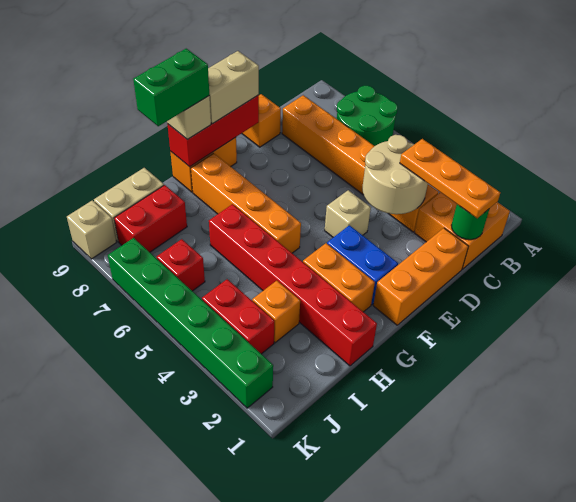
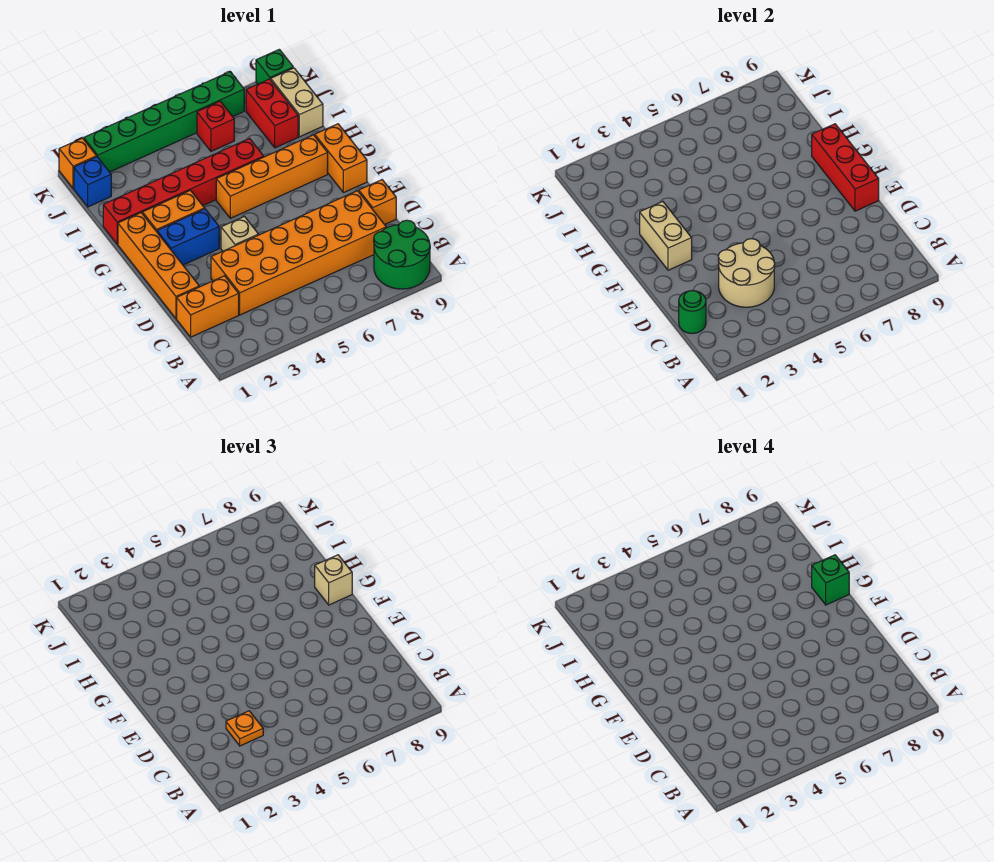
green 2x2 round brick [337,86,398,146] -> green 2x2 round brick moved to [374,220,430,289]
orange 2x2 brick [415,192,510,269] -> orange 1x2 brick [177,276,239,337]
orange 1x3 plate [400,139,500,218] -> orange 1x1 plate [226,711,263,746]
orange 1x6 brick [282,95,438,232] -> orange 2x6 brick [211,191,386,315]
orange 1x3 brick [373,228,468,325] -> orange 1x4 brick [118,213,199,319]
tan 1x2 brick [208,51,259,124] -> tan 1x2 brick moved to [640,202,692,270]
green 1x2 brick [133,49,209,126] -> green 1x1 brick [812,555,849,605]
orange 1x1 brick [252,281,300,343] -> orange 1x1 brick moved to [59,138,97,188]
none -> blue 1x1 brick [74,157,111,207]
red 1x2 brick [202,279,274,354] -> none
tan 1x1 brick [67,200,116,259] -> green 1x1 brick [256,49,293,84]

